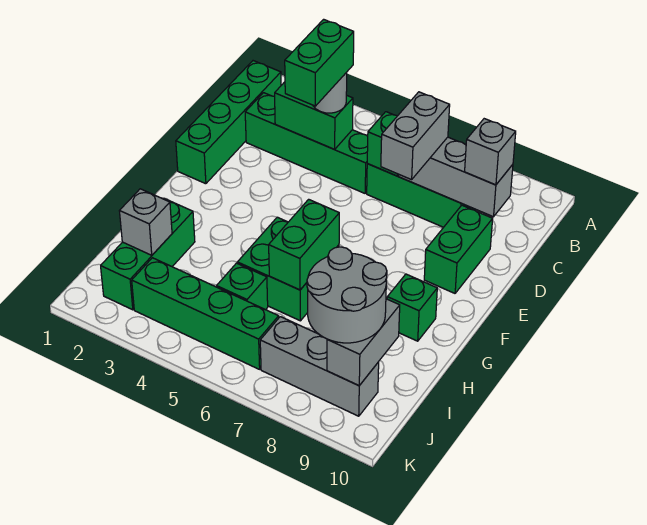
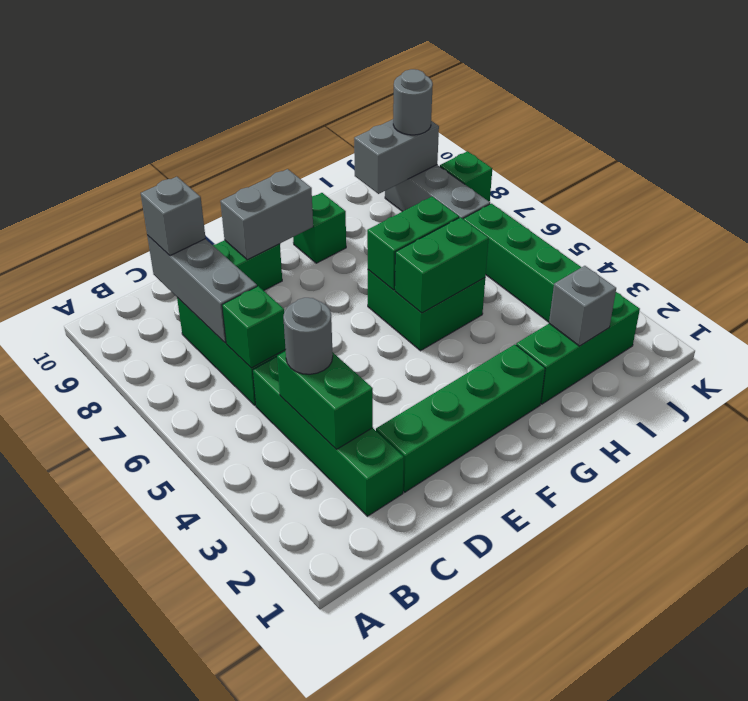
green 1x4 brick [176,61,281,184] -> green 1x4 brick moved to [376,344,545,492]
green 1x2 brick [285,19,354,106] -> green 1x2 brick moved to [395,217,489,313]
grey 1x2 brick [381,92,450,180] -> grey 1x2 brick moved to [220,169,313,260]
green 1x1 brick [217,263,268,310] -> green 1x1 brick moved to [440,151,492,202]
grey 2x2 round brick [307,247,387,343] -> grey 1x1 round brick [393,69,433,135]

